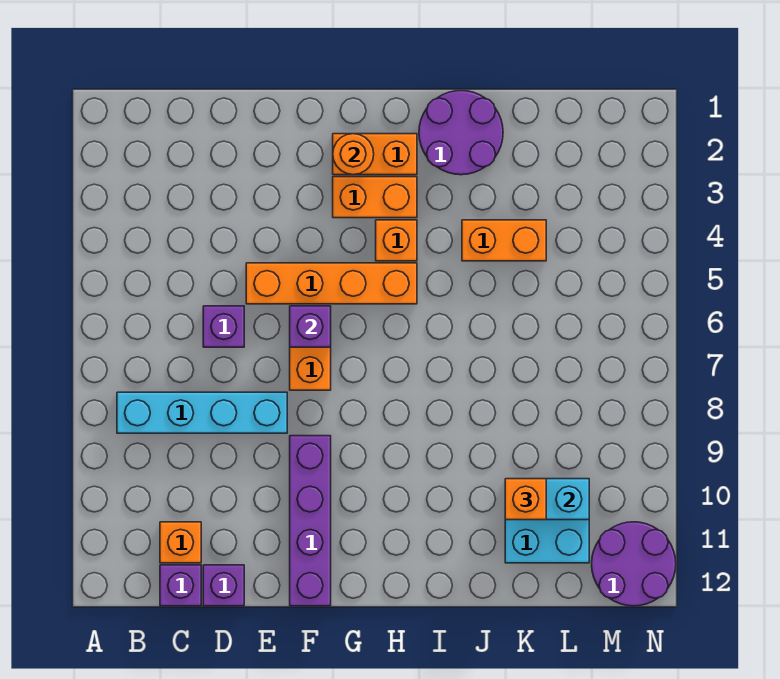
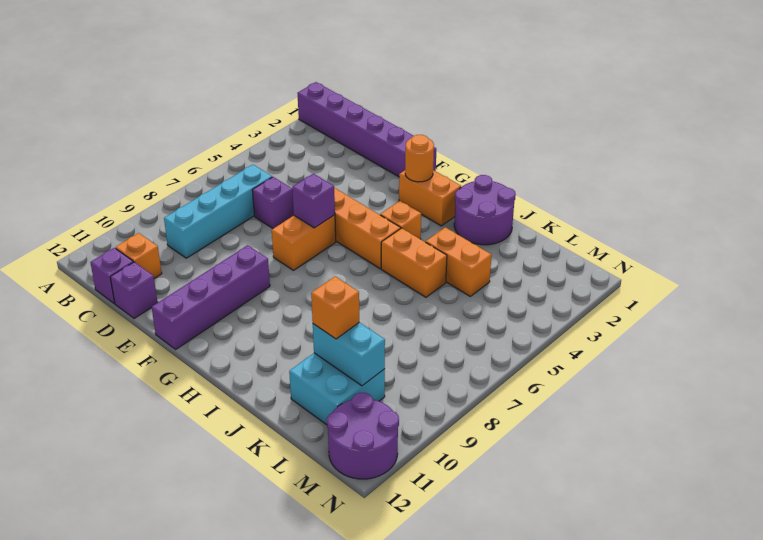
none -> purple 1x6 brick [297,82,436,177]
cyan 1x4 brick [117,392,287,433] -> cyan 1x4 brick turned to [164,165,272,258]
orange 1x2 brick [333,177,417,218] -> orange 1x2 brick moved to [381,228,447,297]

